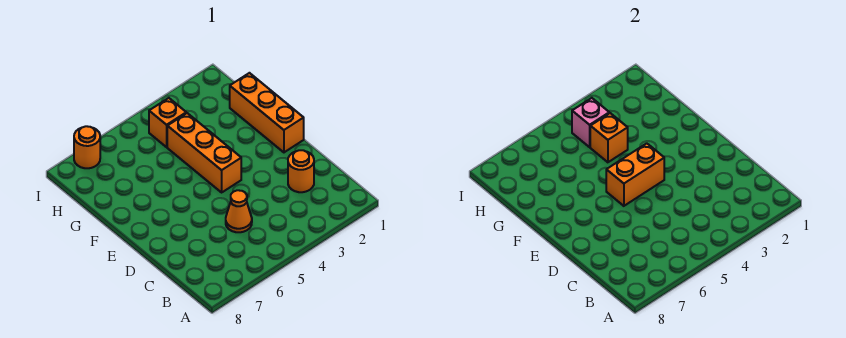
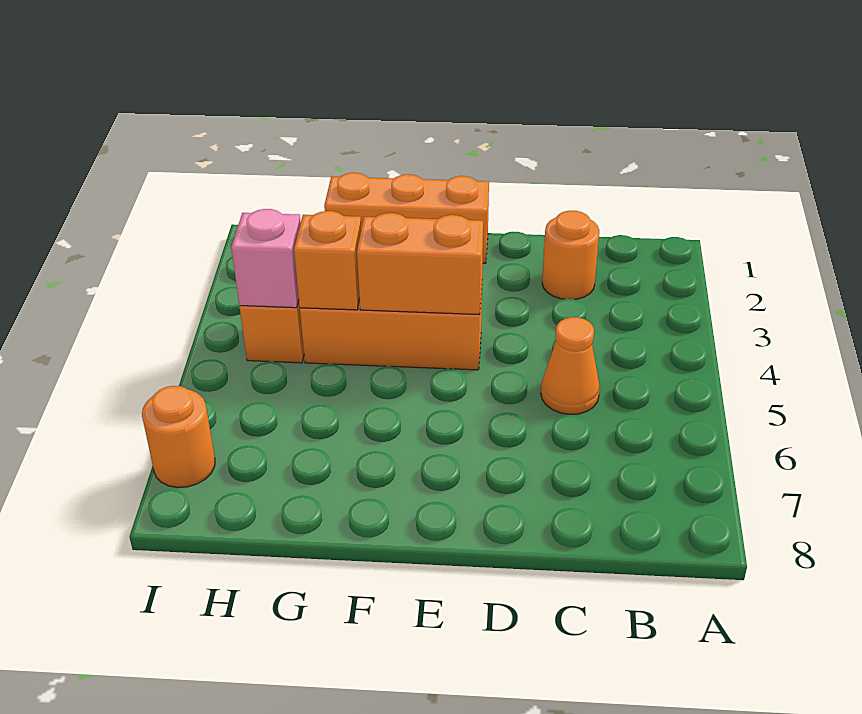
orange 1x2 brick [606,143,664,206] -> orange 1x2 brick turned to [357,213,483,315]

